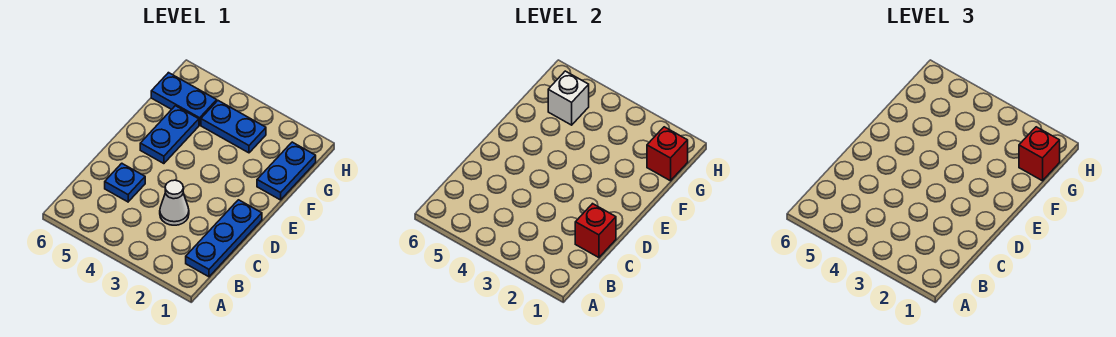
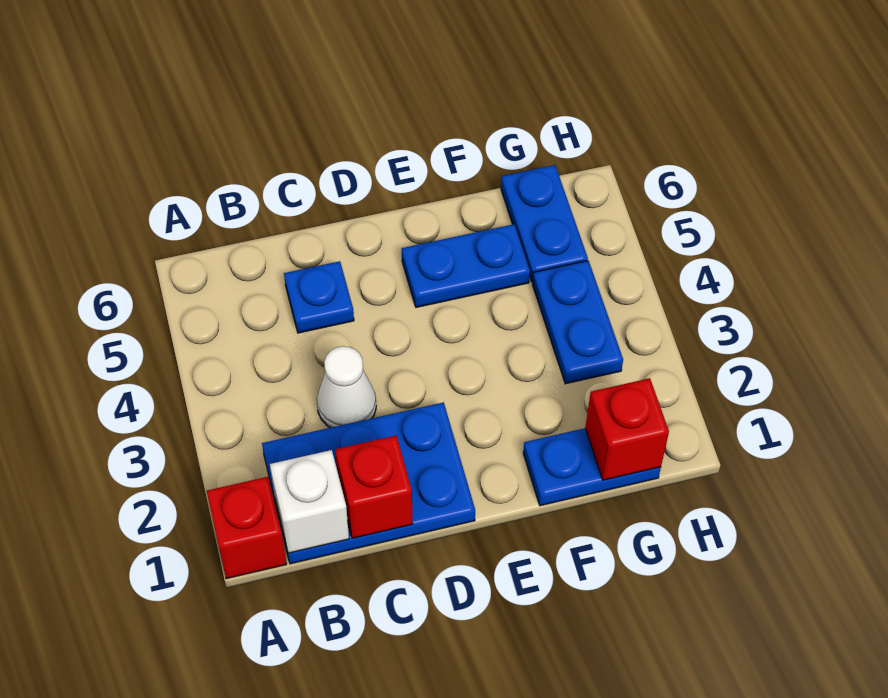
blue 1x3 plate [186,200,262,277] -> blue 2x3 plate [262,402,475,564]
red 1x1 brick [1019,127,1060,181] -> red 1x1 brick moved to [207,477,287,579]
white 1x1 brick [548,71,589,125] -> white 1x1 brick moved to [270,450,349,553]

